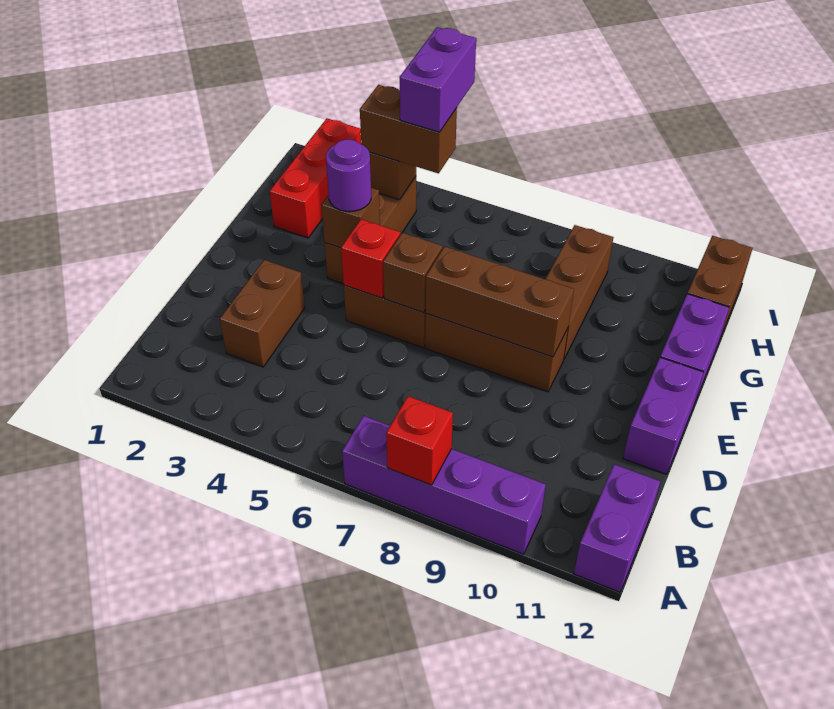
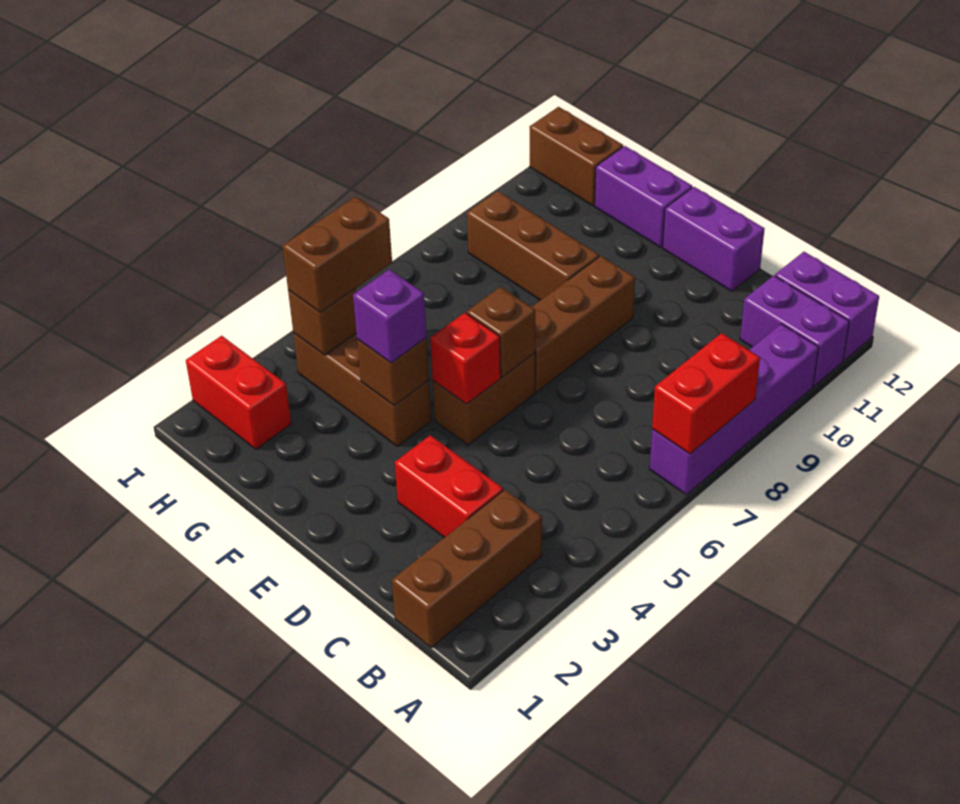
red 1x1 brick [386,396,453,485] -> red 1x2 brick [652,333,760,454]
brown 1x2 brick [220,260,305,367] -> red 1x2 brick [395,435,503,538]
brown 1x3 brick [426,246,574,357] -> brown 1x3 brick moved to [392,490,542,648]
purple 1x1 round brick [326,139,371,212] -> purple 1x1 brick [353,269,427,363]
red 1x3 brick [270,118,361,238] -> red 1x2 brick [186,336,291,449]
purple 1x2 brick [400,27,476,132] -> purple 1x2 brick moved to [740,276,849,386]

